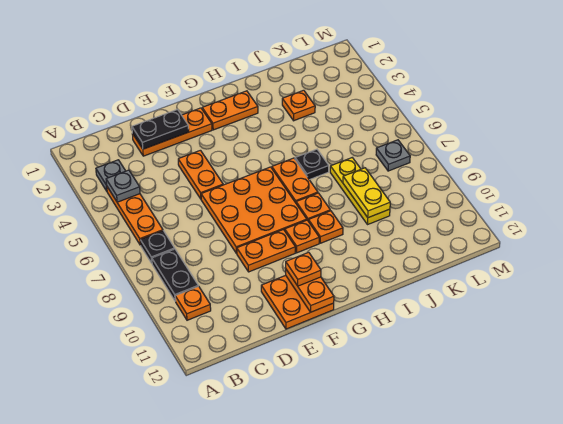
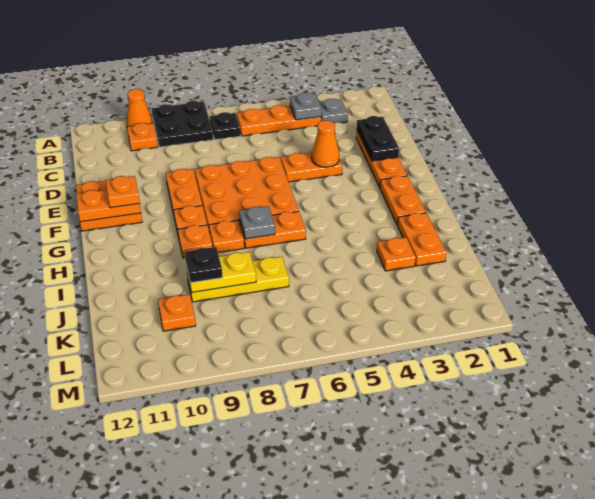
none -> orange 1x1 cone [126,89,153,127]
black 1x2 plate [152,249,198,301] -> black 2x2 plate [152,101,213,147]
none -> orange 1x1 cone [312,120,340,167]
none -> orange 1x2 plate [398,213,447,266]
black 1x1 plate [295,149,329,180] -> black 1x1 plate moved to [185,247,222,283]
none -> orange 1x1 plate [158,294,196,331]
grey 1x1 plate [376,140,410,171] -> grey 1x1 plate moved to [239,206,275,239]

